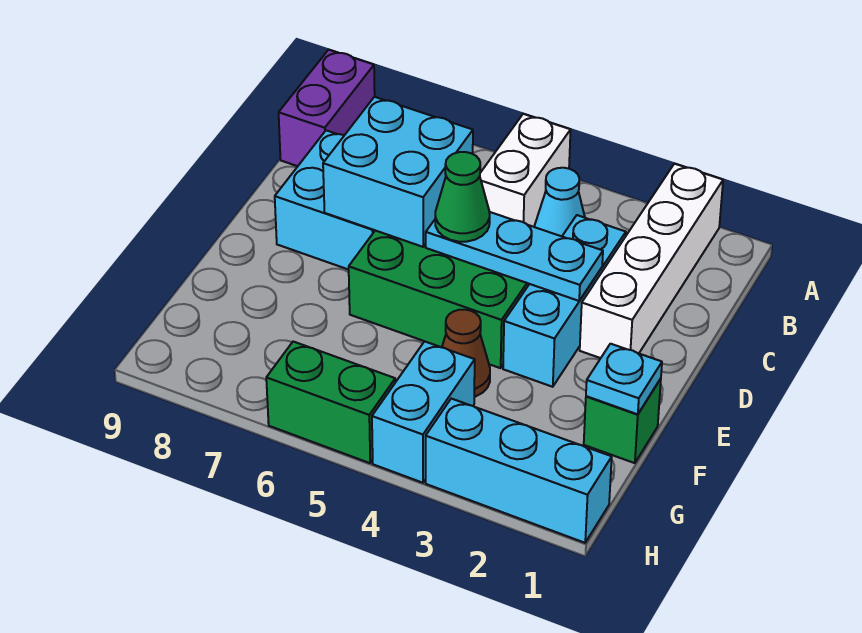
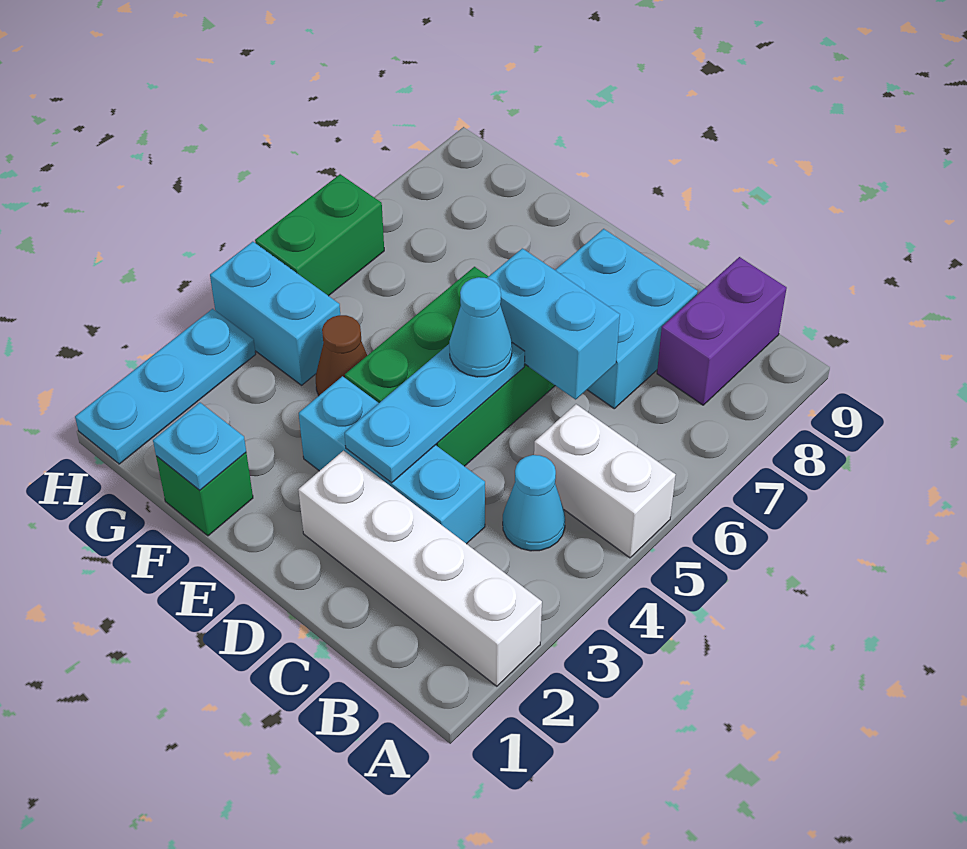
purple 1x2 brick [279,50,375,166] -> purple 1x2 brick turned to [657,257,787,405]
cyan 2x2 brick [323,97,473,247] -> cyan 1x2 brick [487,248,620,400]
green 1x1 cone [435,152,490,242] -> cyan 1x1 cone [449,277,512,377]
cyan 1x3 brick [426,399,612,543] -> cyan 1x3 plate [75,309,256,464]

